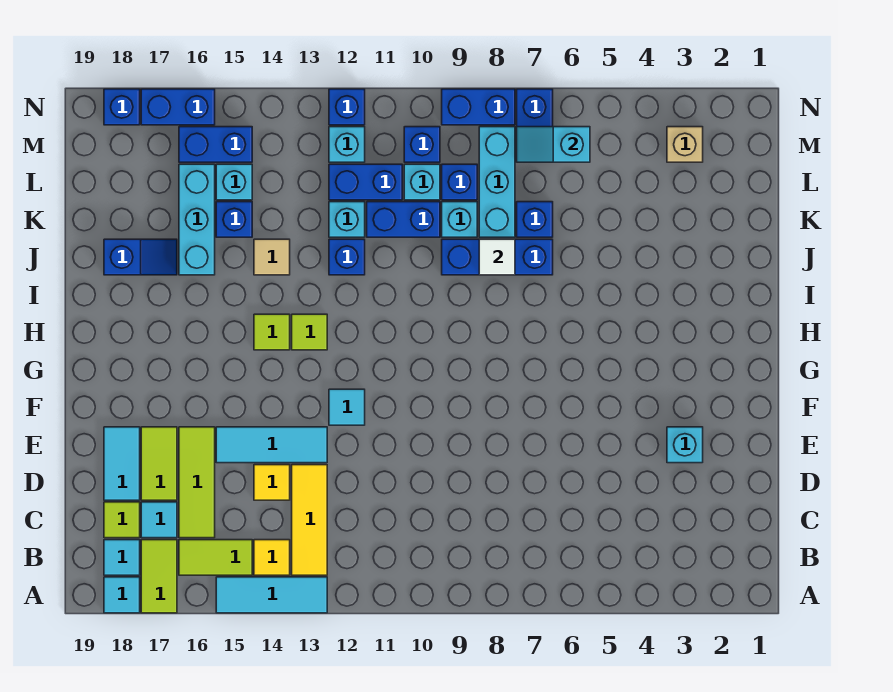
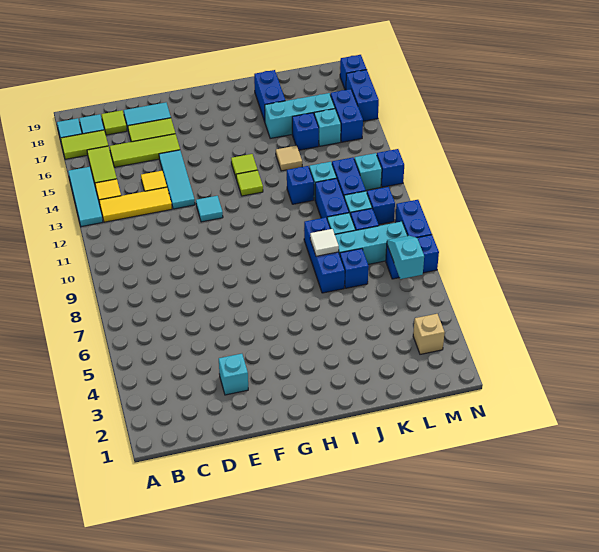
cyan 1x1 tile [141,502,177,538] -> none
blue 1x2 slope [104,239,177,275] -> blue 1x2 brick [254,70,285,122]

